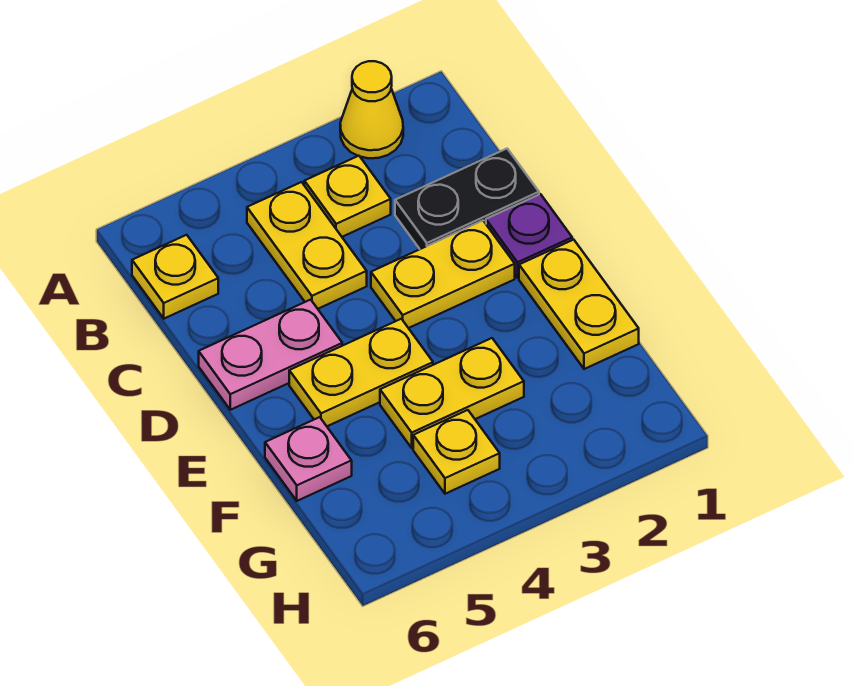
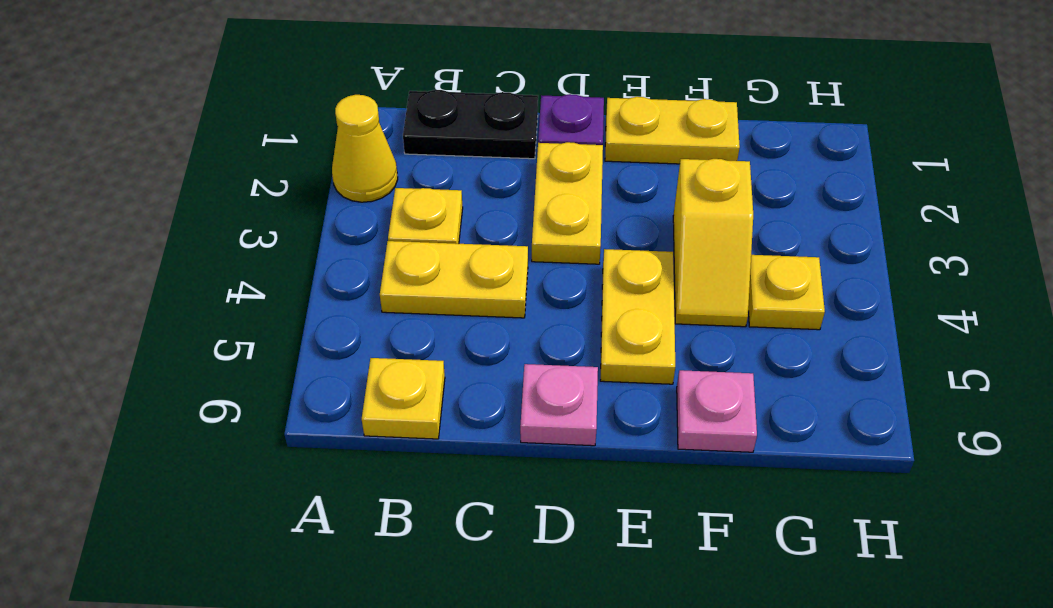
black 1x2 plate [395,149,539,249] -> black 1x2 plate turned to [403,90,538,159]
pink 1x2 plate [199,300,342,410] -> pink 1x1 plate [520,364,598,446]
yellow 1x2 plate [380,338,524,448] -> yellow 1x2 slope [673,159,753,327]

